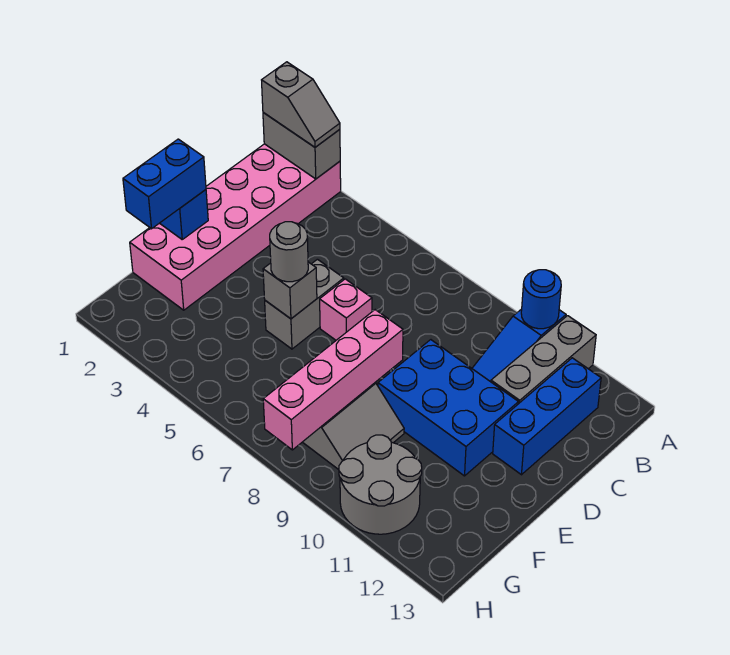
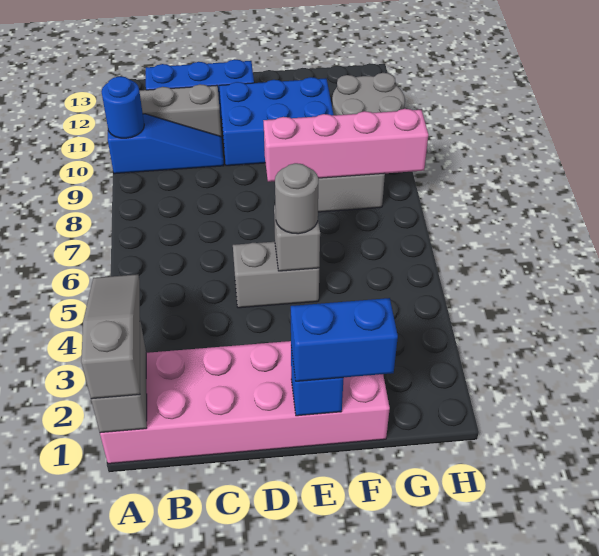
grey 1x2 slope [262,62,340,147] -> grey 1x3 slope [81,274,140,399]
pink 1x1 brick [320,279,372,340] -> none
blue 2x3 brick [378,340,518,476] -> blue 2x3 brick turned to [219,77,334,166]

